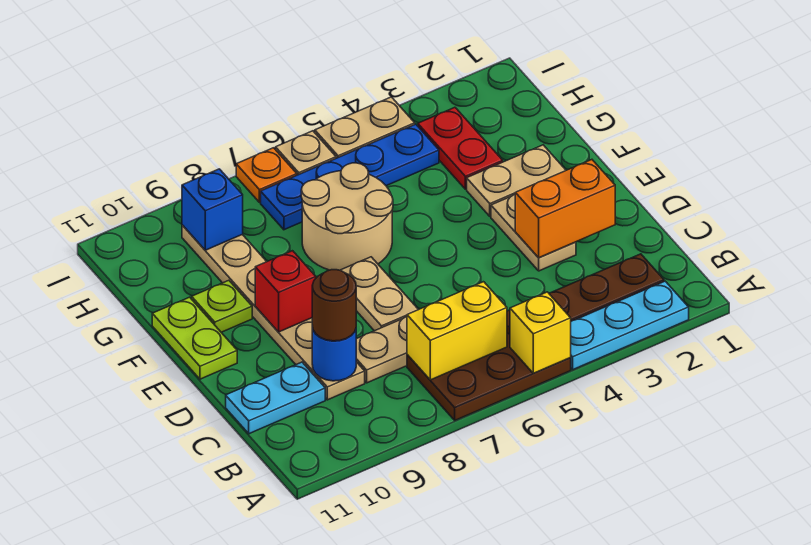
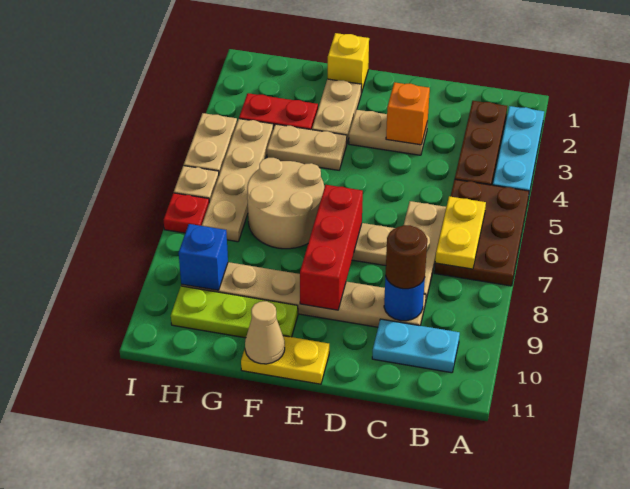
yellow 1x1 brick [510,292,571,373] -> yellow 1x1 brick moved to [328,33,369,93]
yellow 1x2 brick [407,282,507,380] -> yellow 1x2 plate [435,196,486,269]
cyan 1x2 plate [226,362,325,434] -> cyan 1x2 plate turned to [372,319,460,373]
orange 1x2 brick [515,160,615,258] -> orange 1x1 brick [386,82,430,145]
red 1x1 brick [255,251,316,332] -> red 1x3 brick [300,185,363,310]
lime 1x2 plate [152,297,237,379] -> yellow 1x2 plate [241,336,329,384]
none -> tan 1x2 plate [267,124,347,170]
lime 1x1 plate [192,280,252,332] -> lime 1x3 plate [171,286,298,338]
none -> tan 1x1 cone [245,301,285,364]
blue 1x4 plate [261,124,439,230] -> tan 1x4 plate [202,119,273,242]
orange 1x1 plate [236,148,297,203] -> red 1x1 plate [164,193,209,233]

